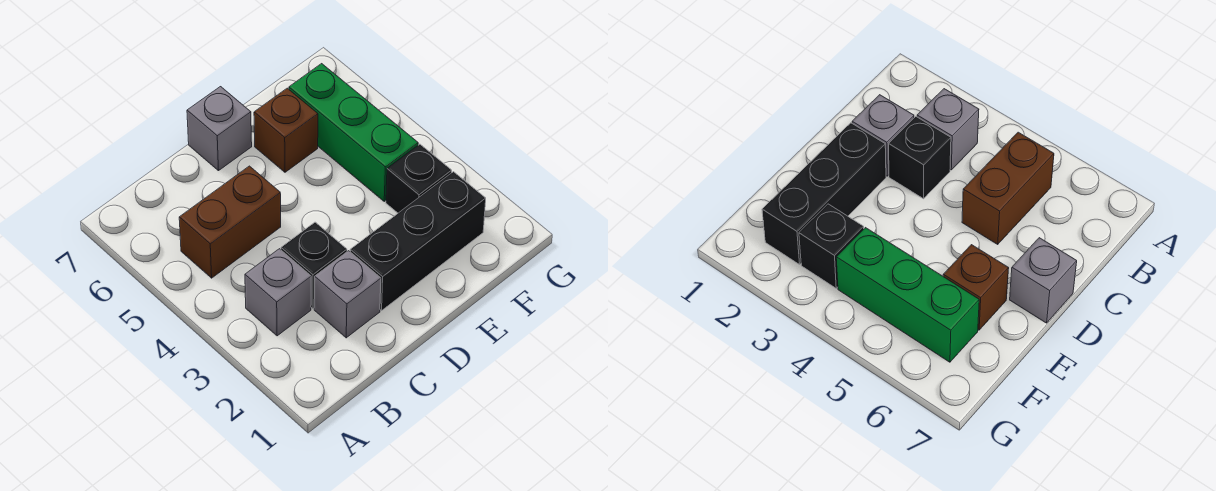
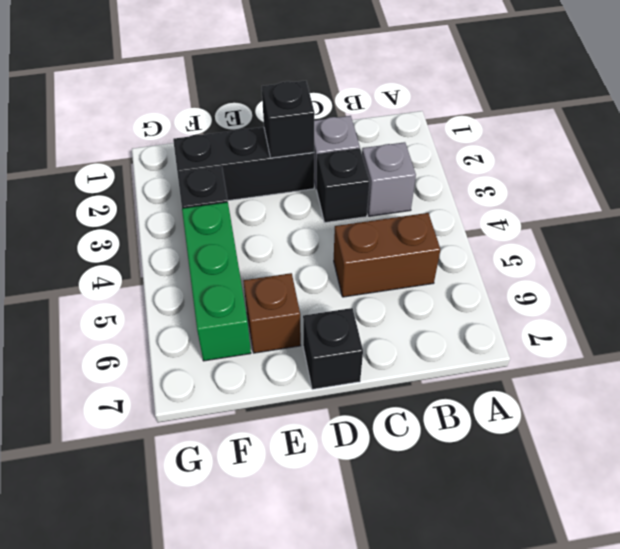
none -> black 1x1 brick [262,81,315,158]
grey 1x1 brick [187,87,252,171] -> black 1x1 brick [303,308,363,389]

